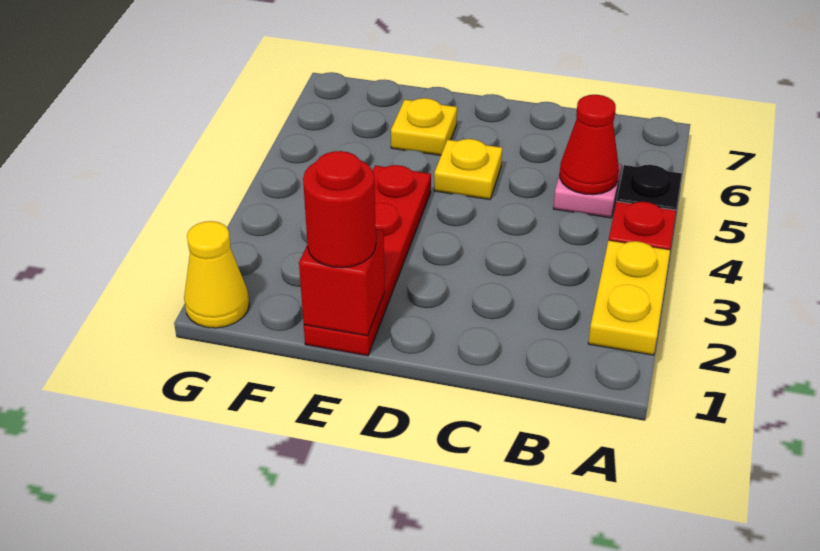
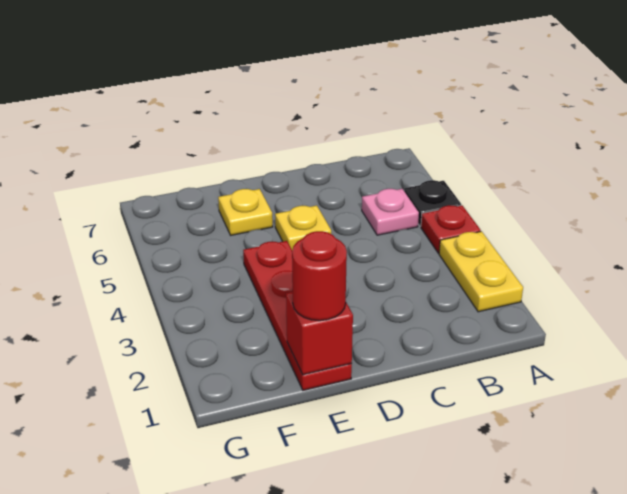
red 1x1 cone [560,95,619,195] -> none
yellow 1x1 cone [184,221,249,328] -> none

